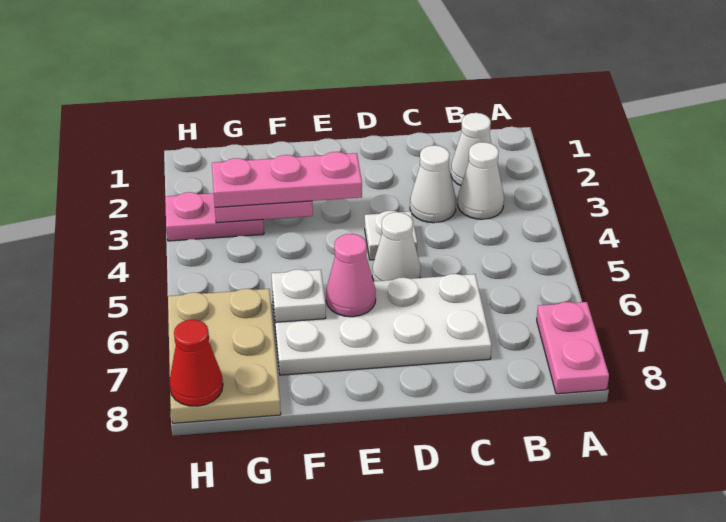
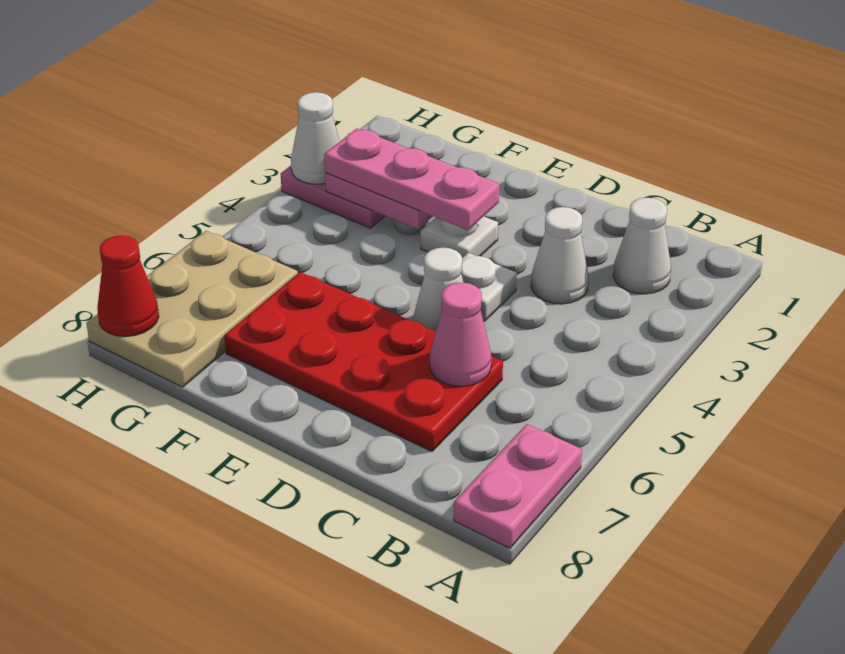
white 1x1 cone [458,142,504,219] -> white 1x1 cone moved to [291,92,340,184]
white 2x4 plate [272,274,492,375] -> red 2x4 plate [224,272,503,451]
pink 1x1 cone [326,234,376,317] -> pink 1x1 cone moved to [430,283,492,386]
white 1x1 plate [271,269,326,322] -> white 1x1 plate moved to [421,216,498,258]

